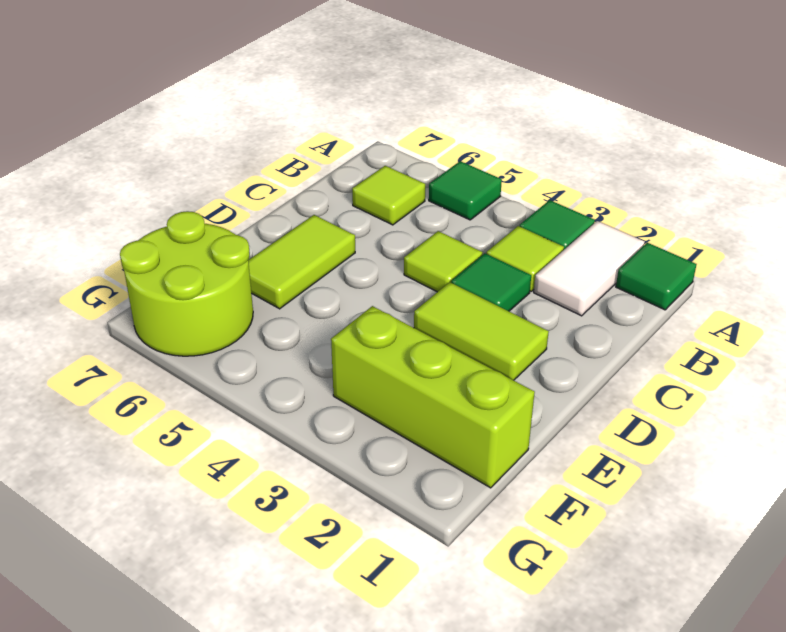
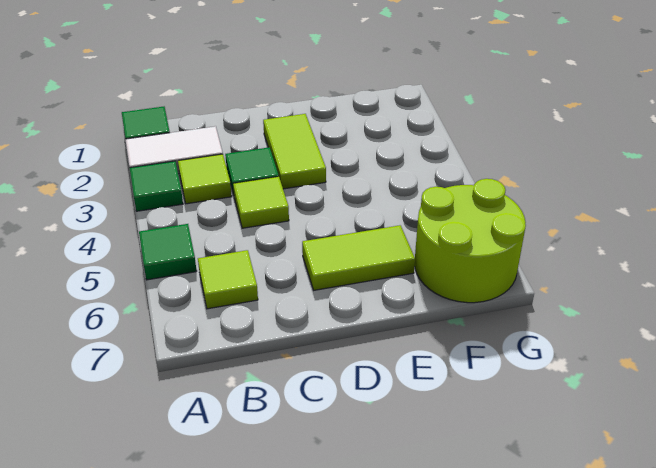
lime 1x3 brick [331,306,535,488] -> none

